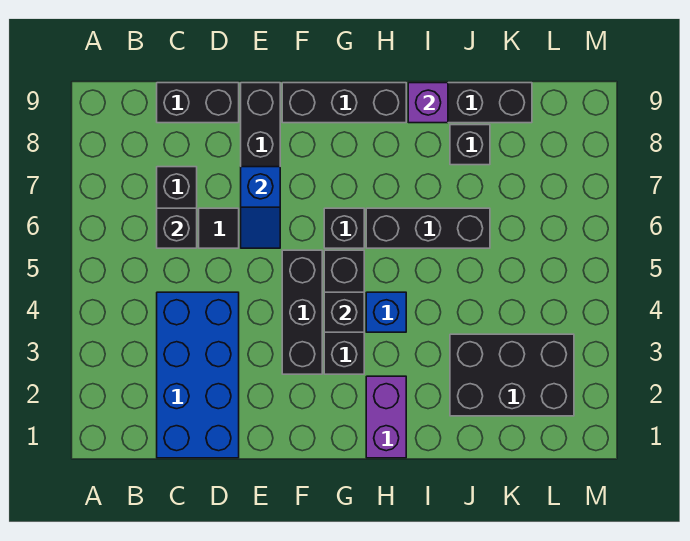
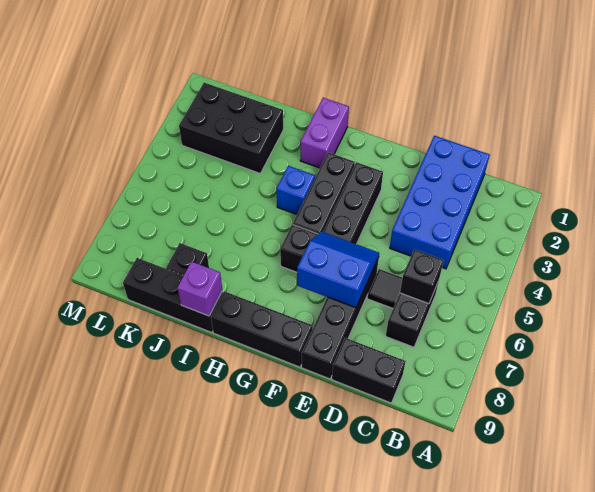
blue 1x2 slope [241,167,280,248] -> blue 2x2 slope [297,232,379,308]
black 1x1 brick [324,292,364,332] -> none
black 1x3 brick [366,208,490,248] -> none

